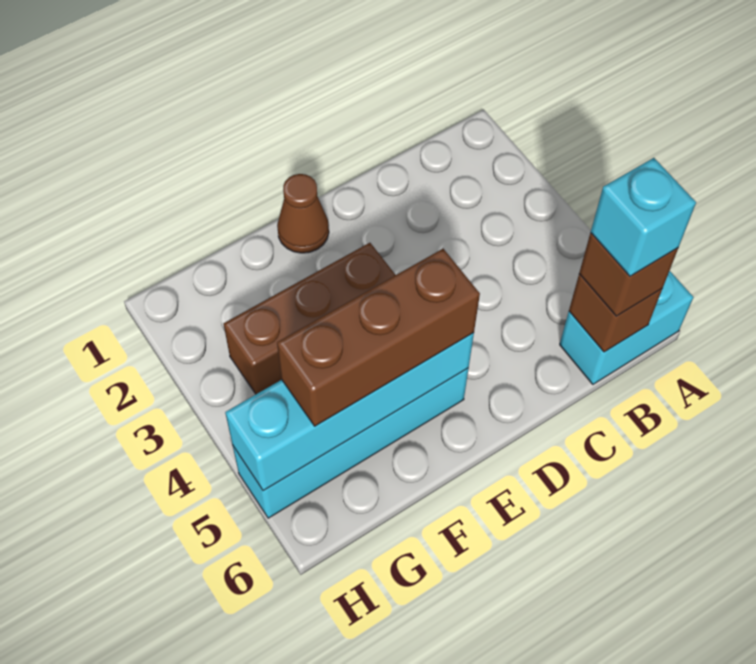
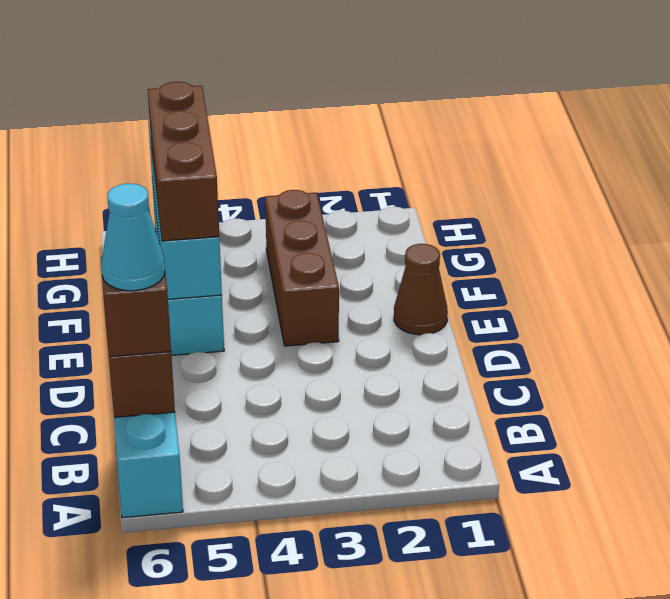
cyan 1x1 brick [591,158,696,276] -> cyan 1x1 cone [101,184,165,291]

